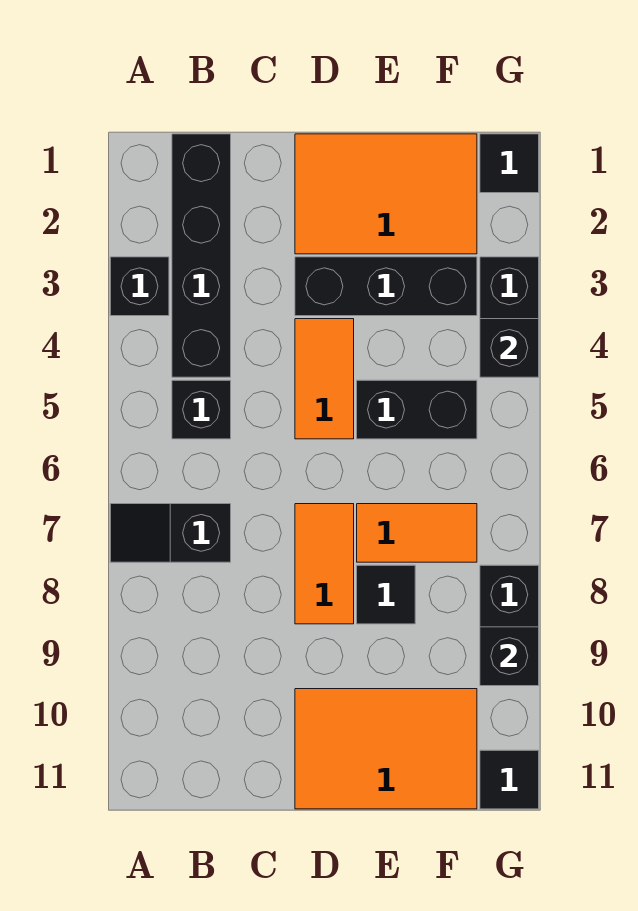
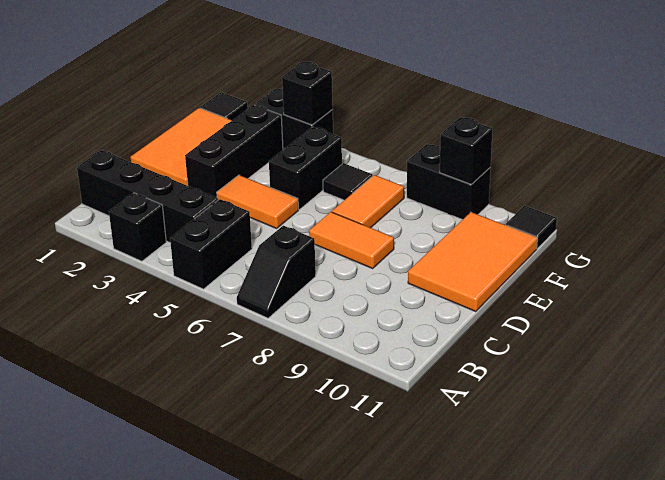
black 1x1 brick [172,380,231,439] -> black 1x2 brick [170,199,252,289]
black 1x1 tile [357,565,415,624] -> black 1x1 tile moved to [323,163,373,200]

